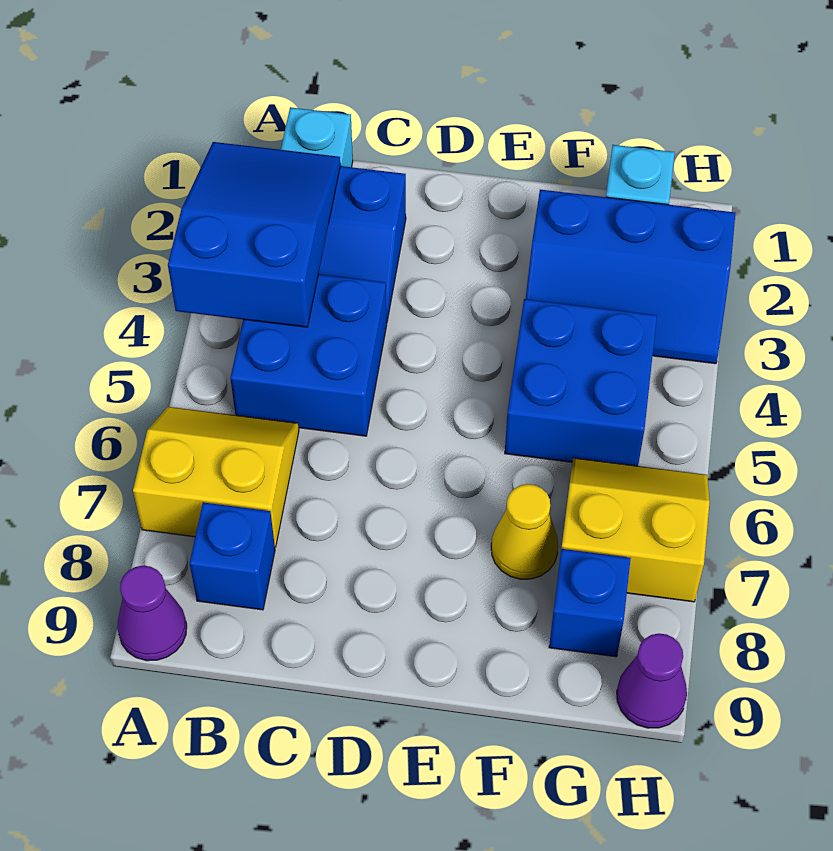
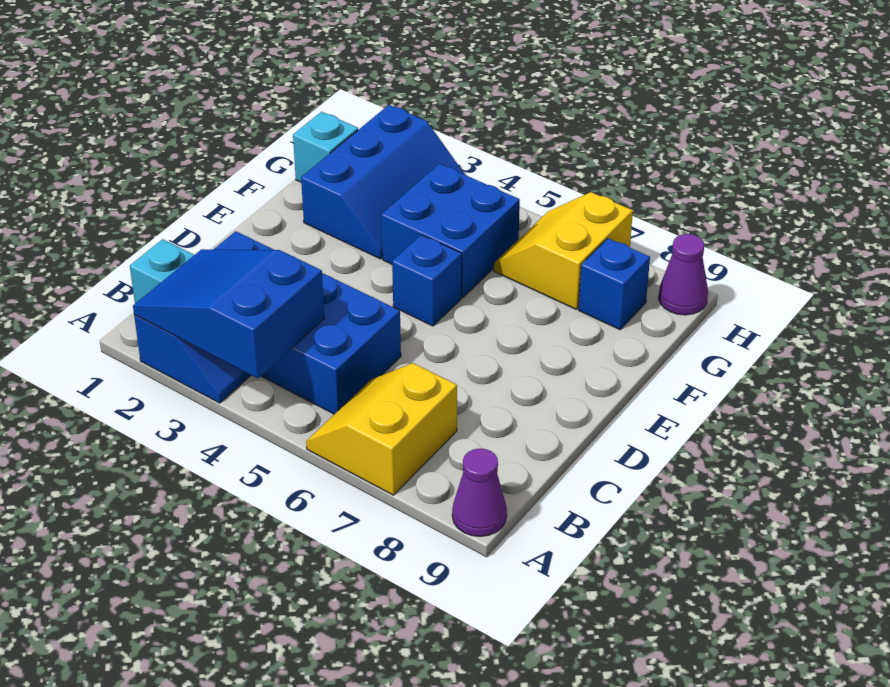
blue 1x1 brick [190,502,275,610] -> blue 1x1 brick moved to [392,235,462,326]
yellow 1x1 cone [491,484,558,579] -> none

